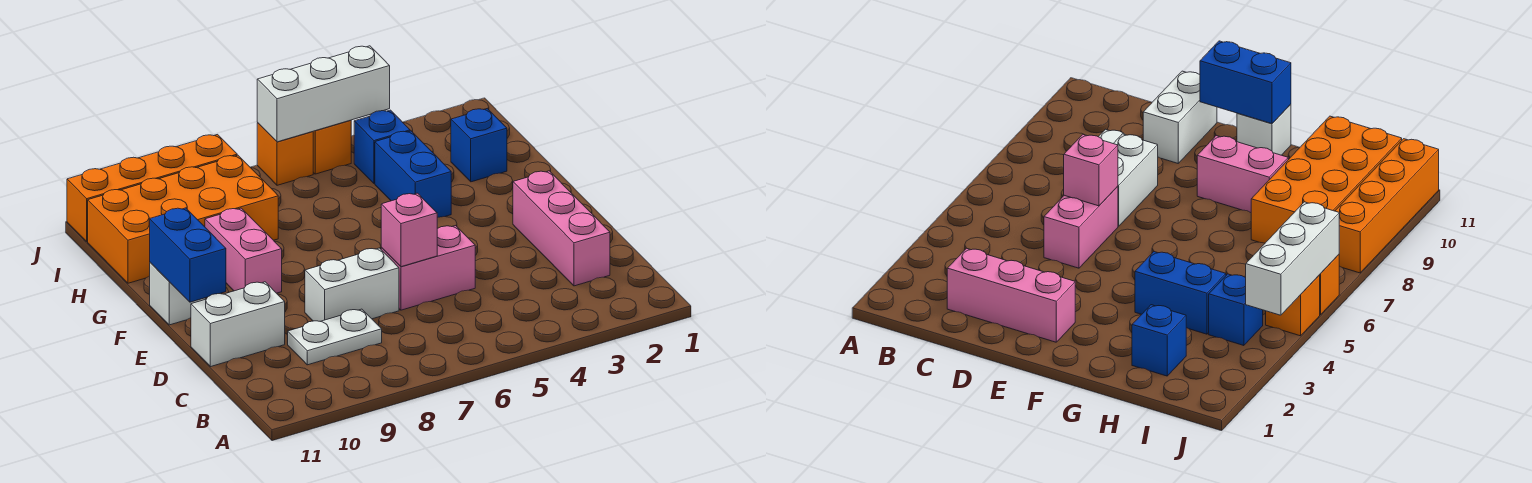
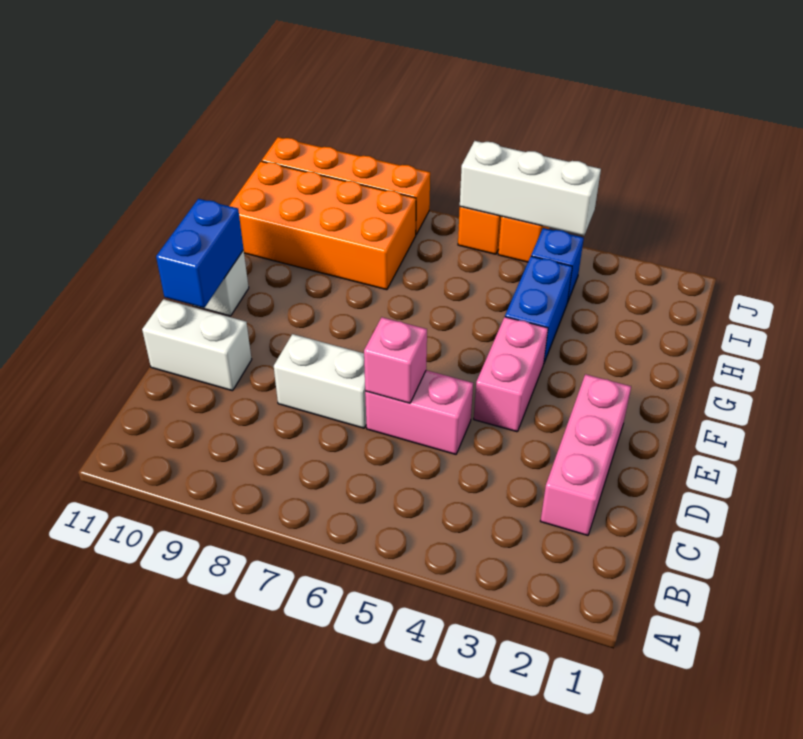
white 1x2 plate [288,309,382,365] -> none
pink 1x2 brick [205,208,282,293] -> pink 1x2 brick moved to [474,317,548,432]
blue 1x1 brick [451,109,507,182] -> none

